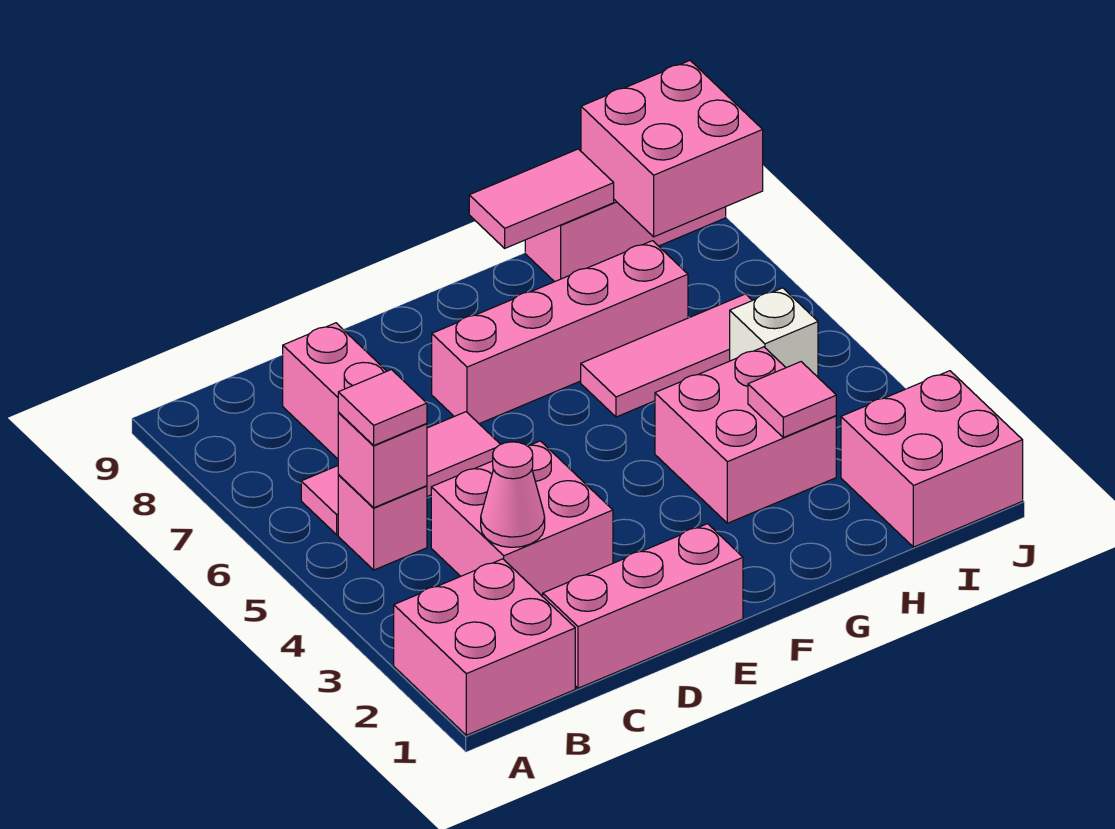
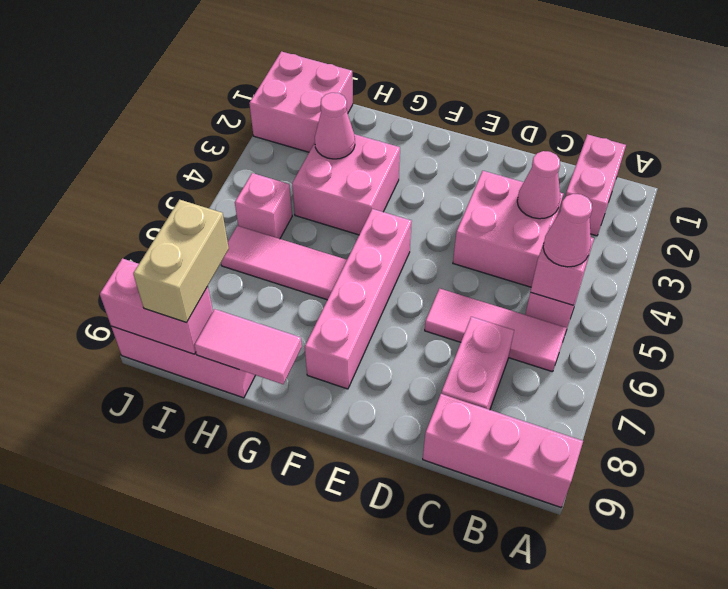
pink 2x2 brick [394,559,575,735] -> pink 1x2 brick [565,134,626,236]
pink 1x1 tile [338,370,427,445] -> pink 1x1 cone [543,194,592,267]
pink 1x3 brick [543,524,743,688] -> pink 1x3 brick moved to [423,394,583,507]
pink 1x4 brick [432,241,688,424] -> pink 1x4 brick turned to [305,209,412,389]
pink 1x1 tile [748,362,836,437] -> pink 1x1 cone [315,93,355,159]
white 1x1 brick [730,288,818,377] -> pink 1x1 brick [235,173,292,239]
pink 2x2 brick [581,61,763,237] -> pink 1x2 brick [100,258,213,354]
none -> tan 1x2 brick [133,200,229,323]

